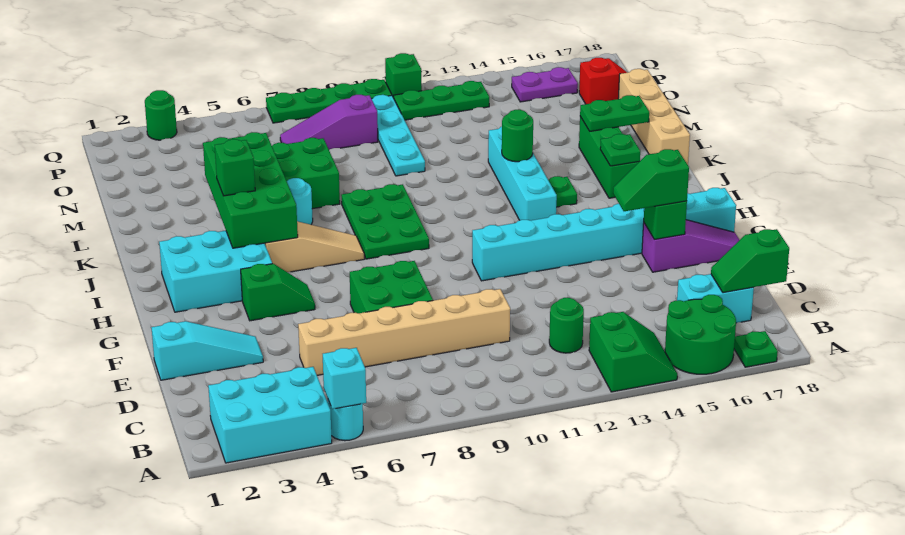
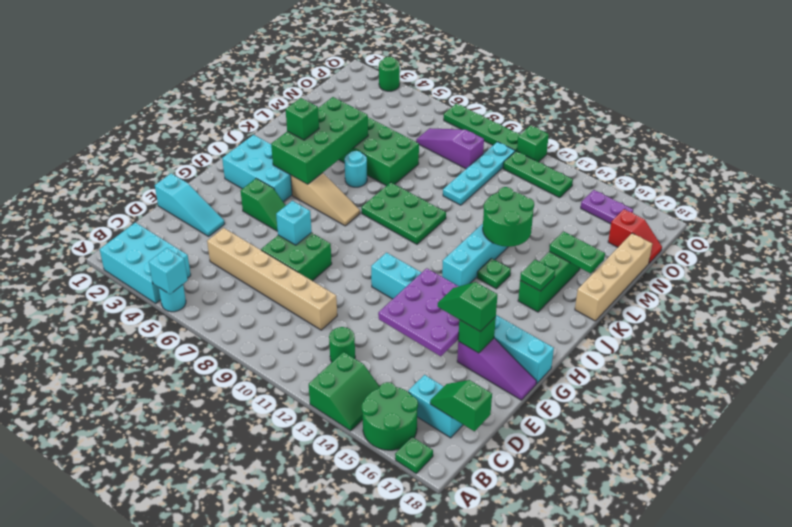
none -> purple 3x3 plate [378,268,459,356]
none -> cyan 1x1 brick [276,201,312,245]
green 2x3 plate [341,184,429,259] -> green 2x3 plate turned to [361,183,446,244]
green 1x1 round brick [502,110,533,162] -> green 2x2 round brick [483,187,534,247]

